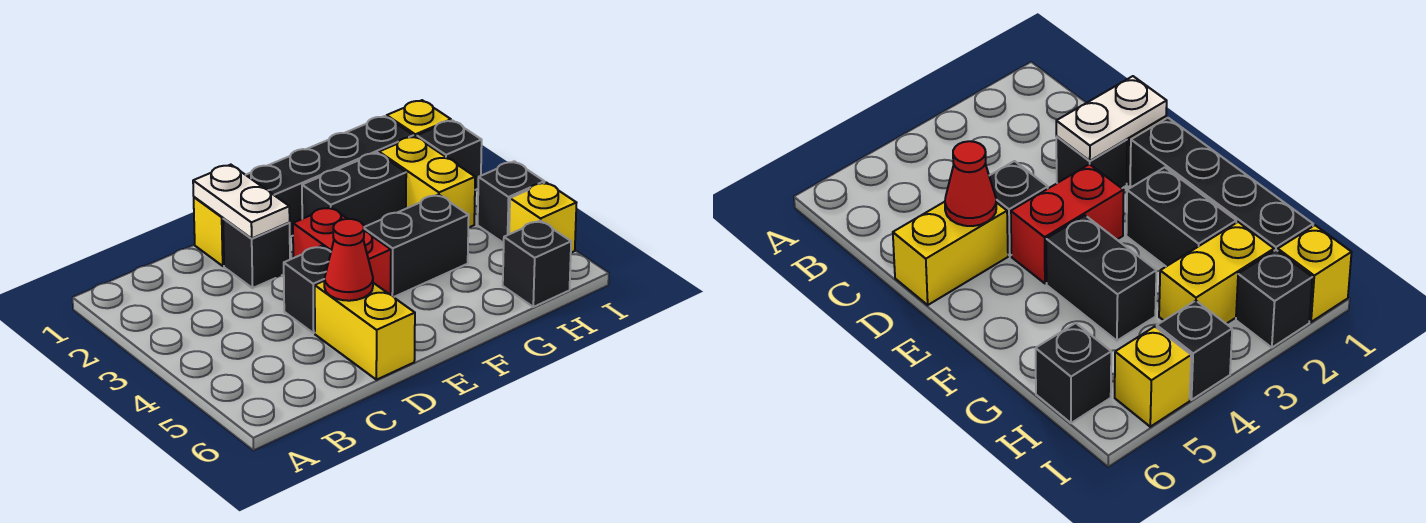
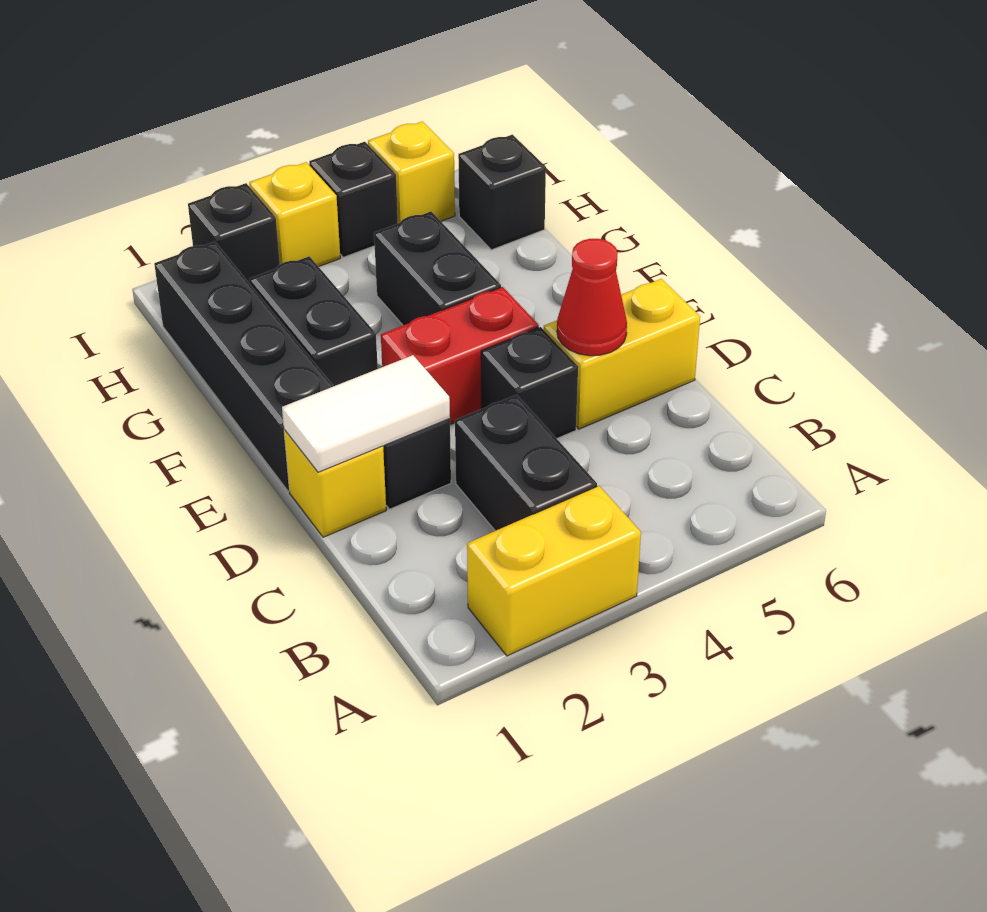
none -> black 1x2 brick [455,395,597,531]
white 1x2 plate [193,165,290,239] -> white 1x2 tile [282,355,450,472]
yellow 1x2 brick [379,136,475,228] -> yellow 1x2 brick moved to [467,486,641,656]
yellow 1x1 brick [387,100,451,137] -> yellow 1x1 brick moved to [249,162,340,267]

